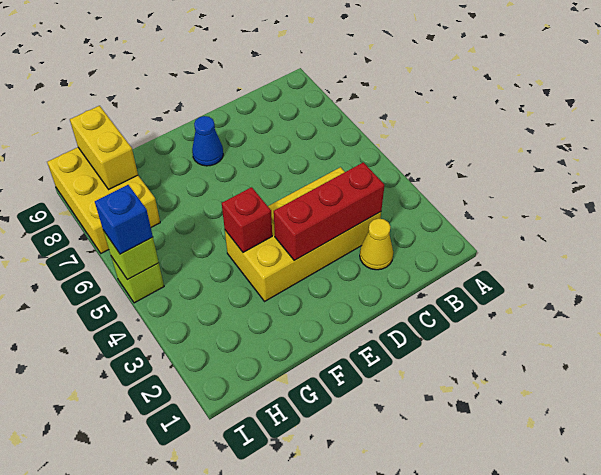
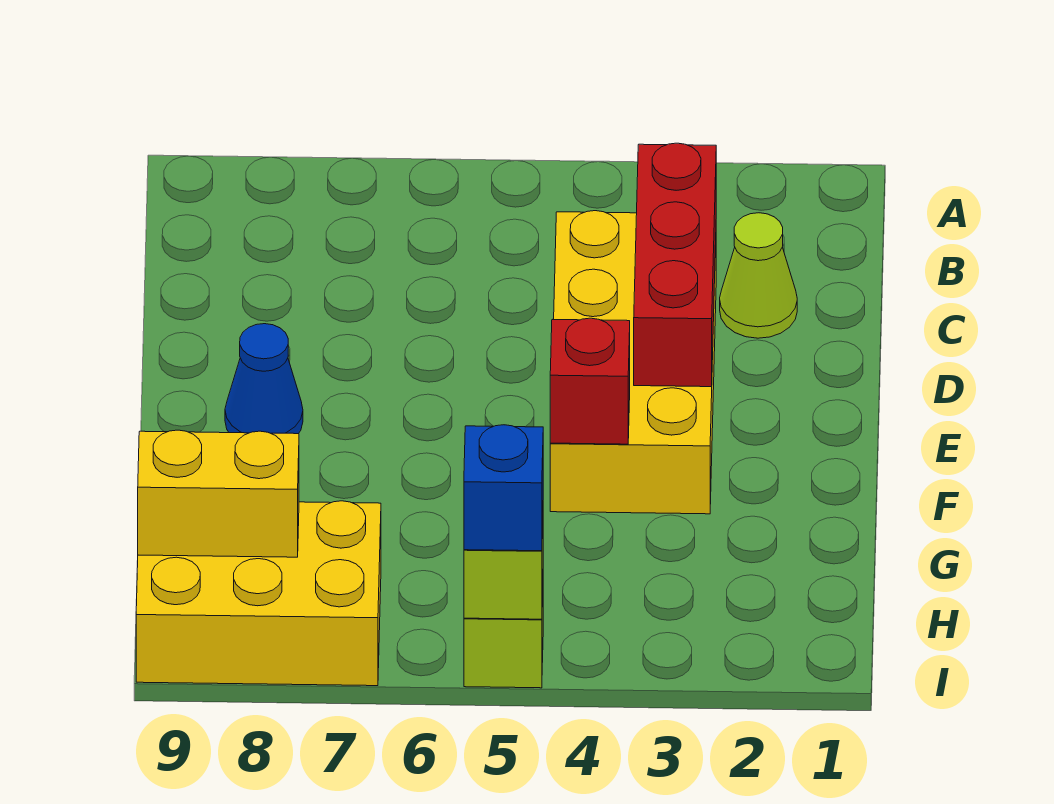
yellow 1x1 cone [360,218,393,270] -> lime 1x1 cone [720,213,797,338]

